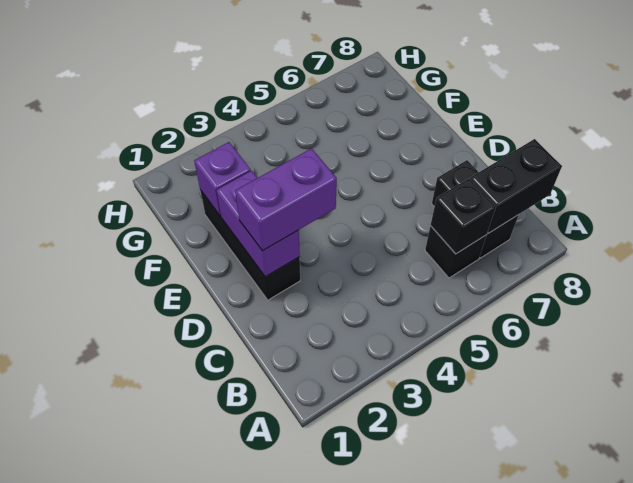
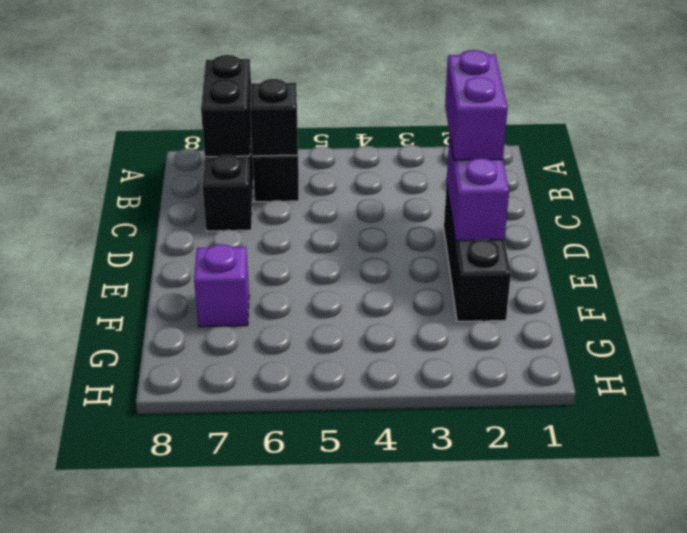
black 1x2 brick [470,139,562,233] -> black 1x2 brick turned to [201,55,251,157]
purple 1x2 brick [235,148,337,251] -> purple 1x2 brick turned to [445,50,508,160]
purple 1x1 brick [194,142,251,216] -> purple 1x1 brick moved to [194,244,249,327]

